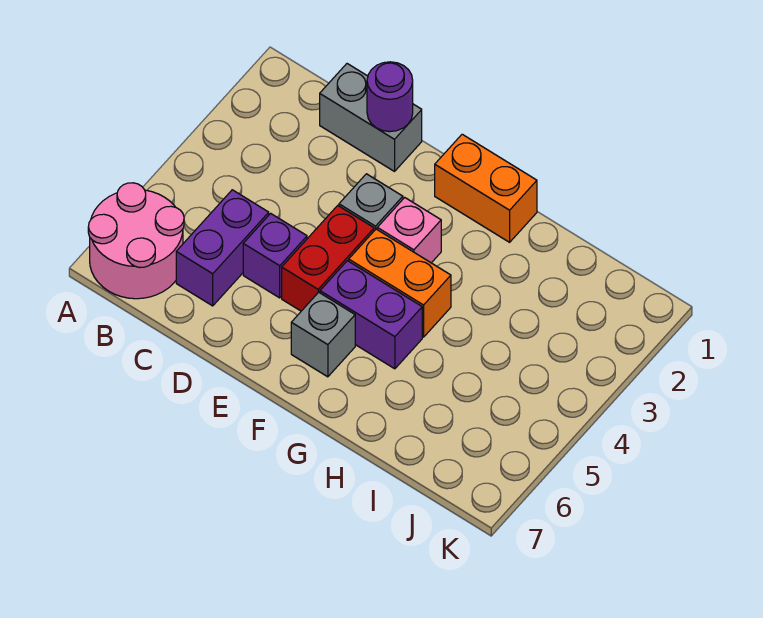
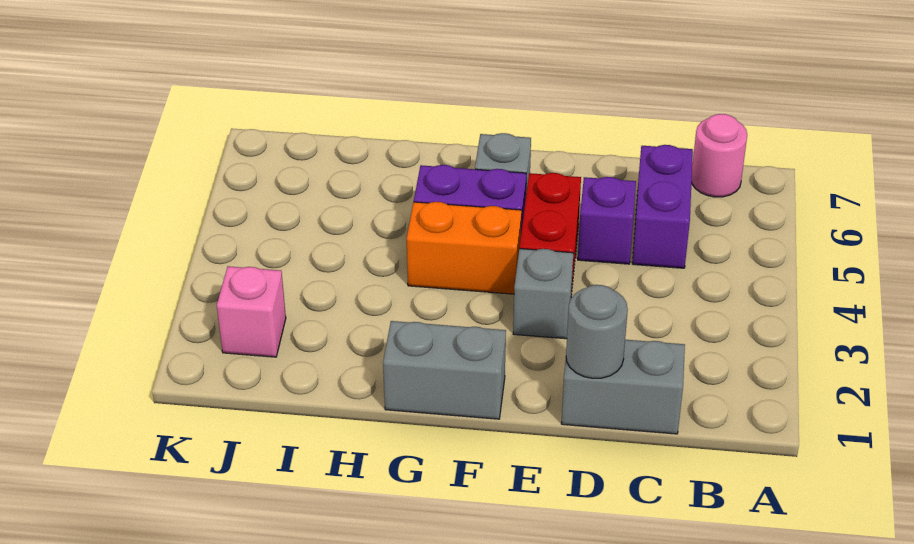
pink 2x2 round brick [88,183,184,299] -> pink 1x1 round brick [692,114,747,197]
purple 1x1 round brick [367,62,413,132] -> grey 1x1 round brick [566,285,628,378]
orange 1x2 brick [435,134,537,242] -> grey 1x2 brick [383,321,506,419]
pink 1x1 brick [377,198,441,263] -> pink 1x1 brick moved to [217,266,286,357]

